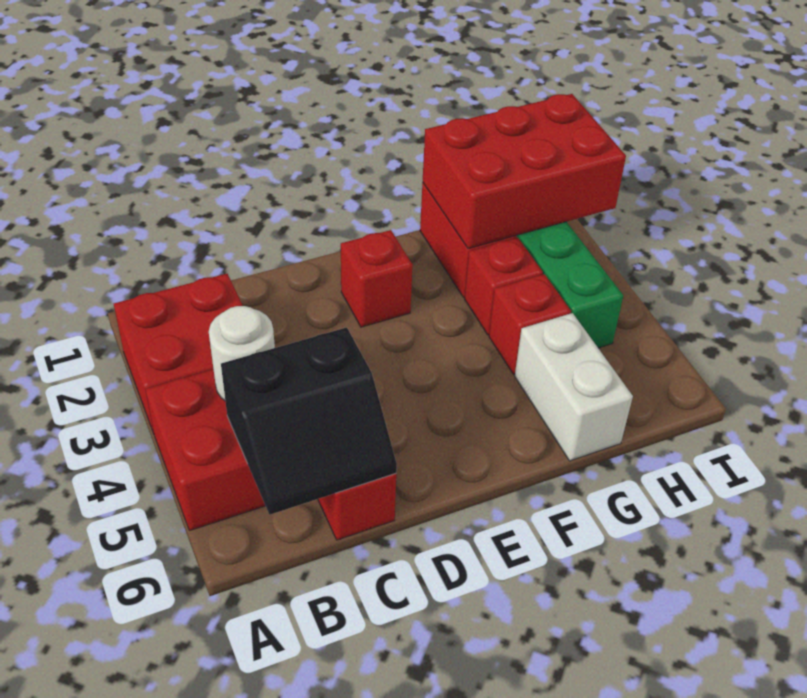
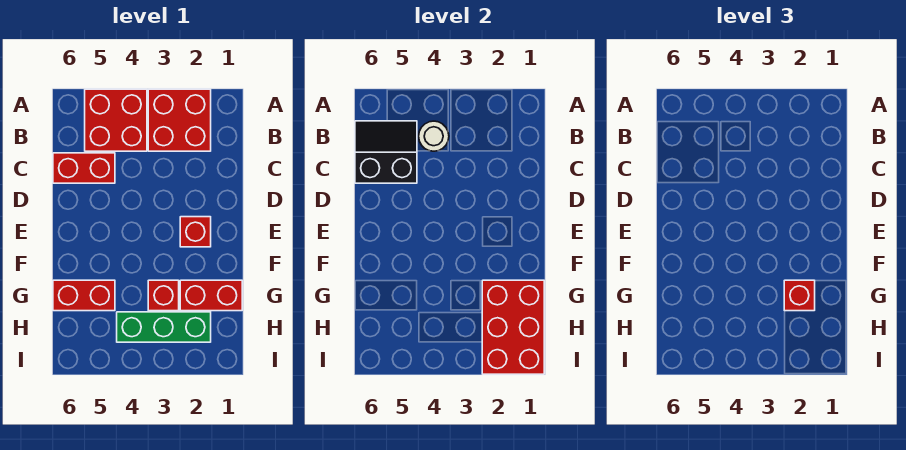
black 2x2 slope [221,327,397,515] -> black 2x2 slope turned to [355,121,417,183]
red 1x1 brick [489,274,571,374] -> red 1x1 brick moved to [784,280,815,311]
white 1x2 brick [515,313,633,461] -> red 1x2 brick [53,280,115,311]

